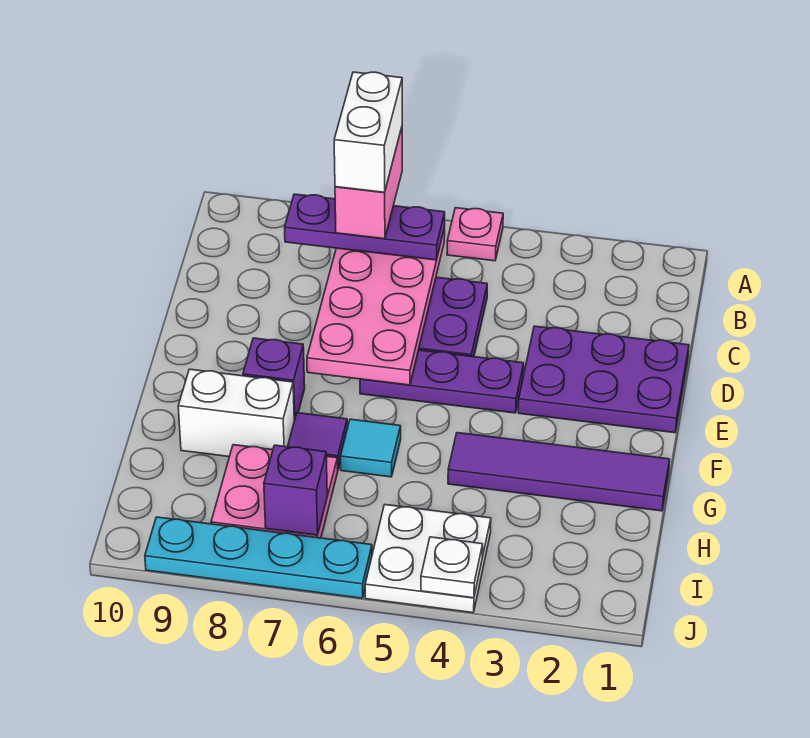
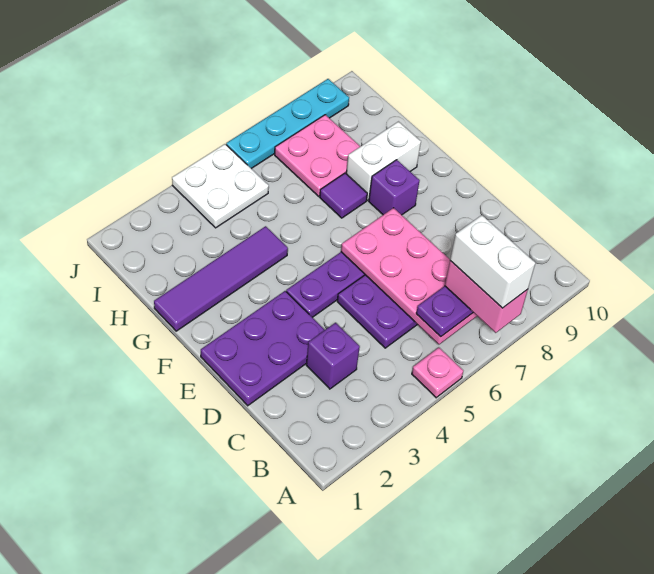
cyan 1x1 tile [340,419,401,477] -> none
purple 1x1 brick [264,445,327,535] -> purple 1x1 brick moved to [306,323,360,389]
white 1x1 plate [421,537,483,598] -> none

